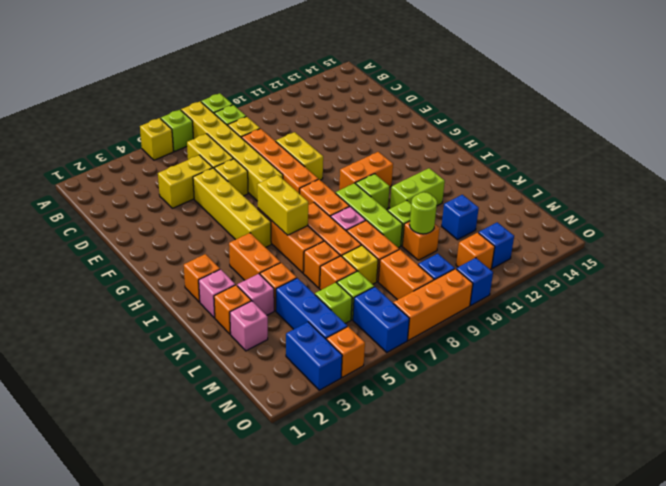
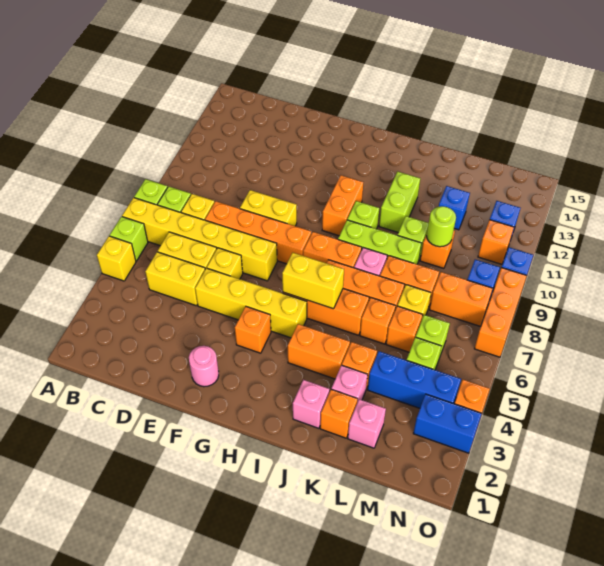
yellow 1x2 brick [158,155,213,208] -> yellow 1x2 brick turned to [145,252,205,306]
none -> pink 1x1 round brick [189,346,219,387]
orange 1x1 brick [184,254,220,302] -> orange 1x1 brick moved to [235,307,271,353]
blue 1x2 brick [353,287,409,352] -> none

